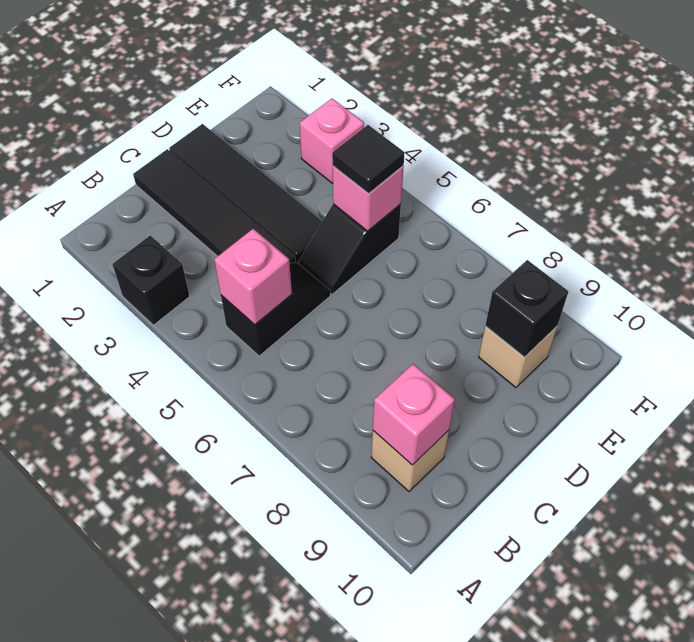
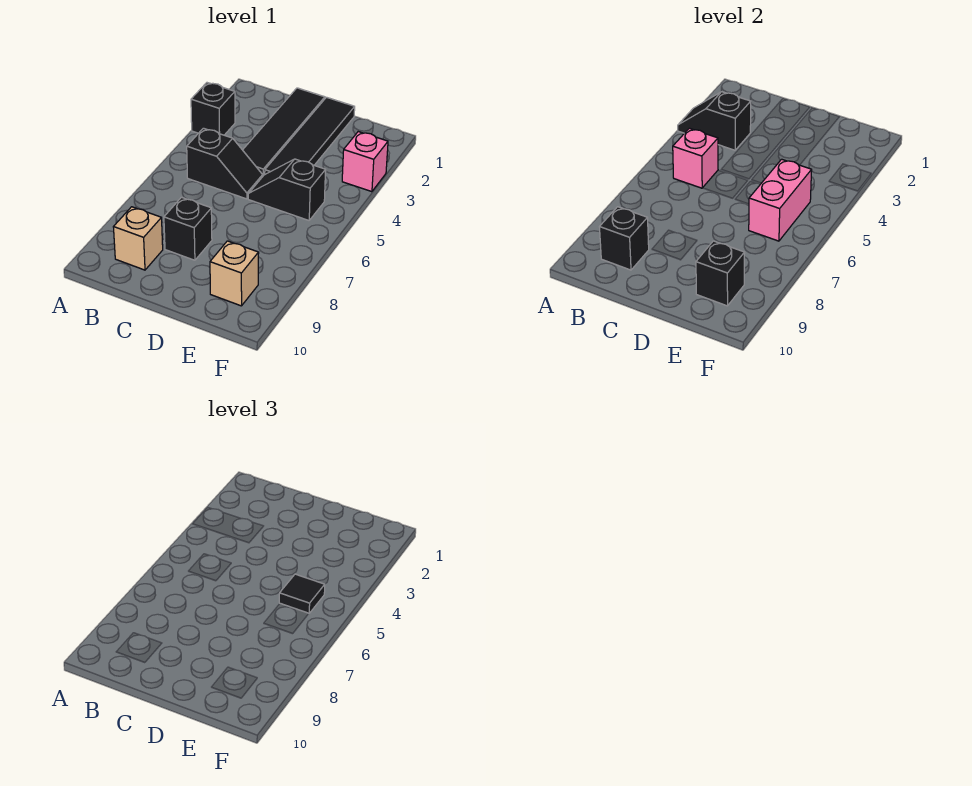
none -> black 1x2 slope [678,92,751,150]
pink 1x1 brick [373,364,455,465] -> black 1x1 brick [600,207,649,270]
none -> black 1x1 brick [164,197,212,260]
pink 1x1 brick [333,166,404,231] -> pink 1x2 brick [749,159,812,241]

